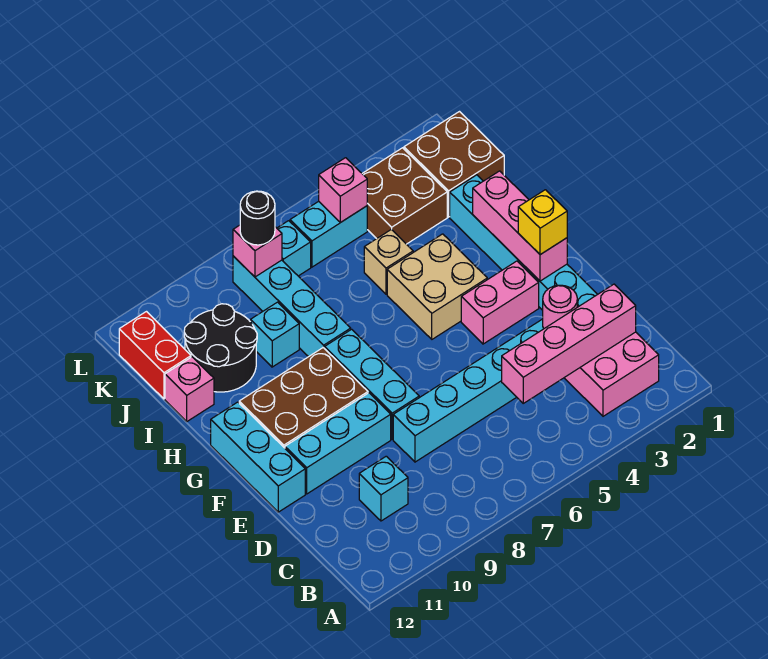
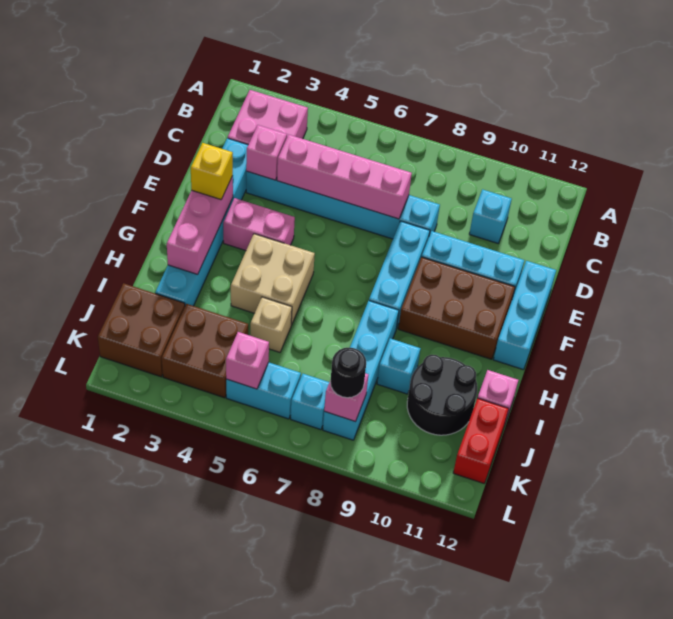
pink 1x4 brick [502,284,636,403] -> pink 1x4 brick moved to [277,135,412,219]
pink 1x1 round brick [543,285,577,329] -> pink 1x1 brick [246,125,287,180]

